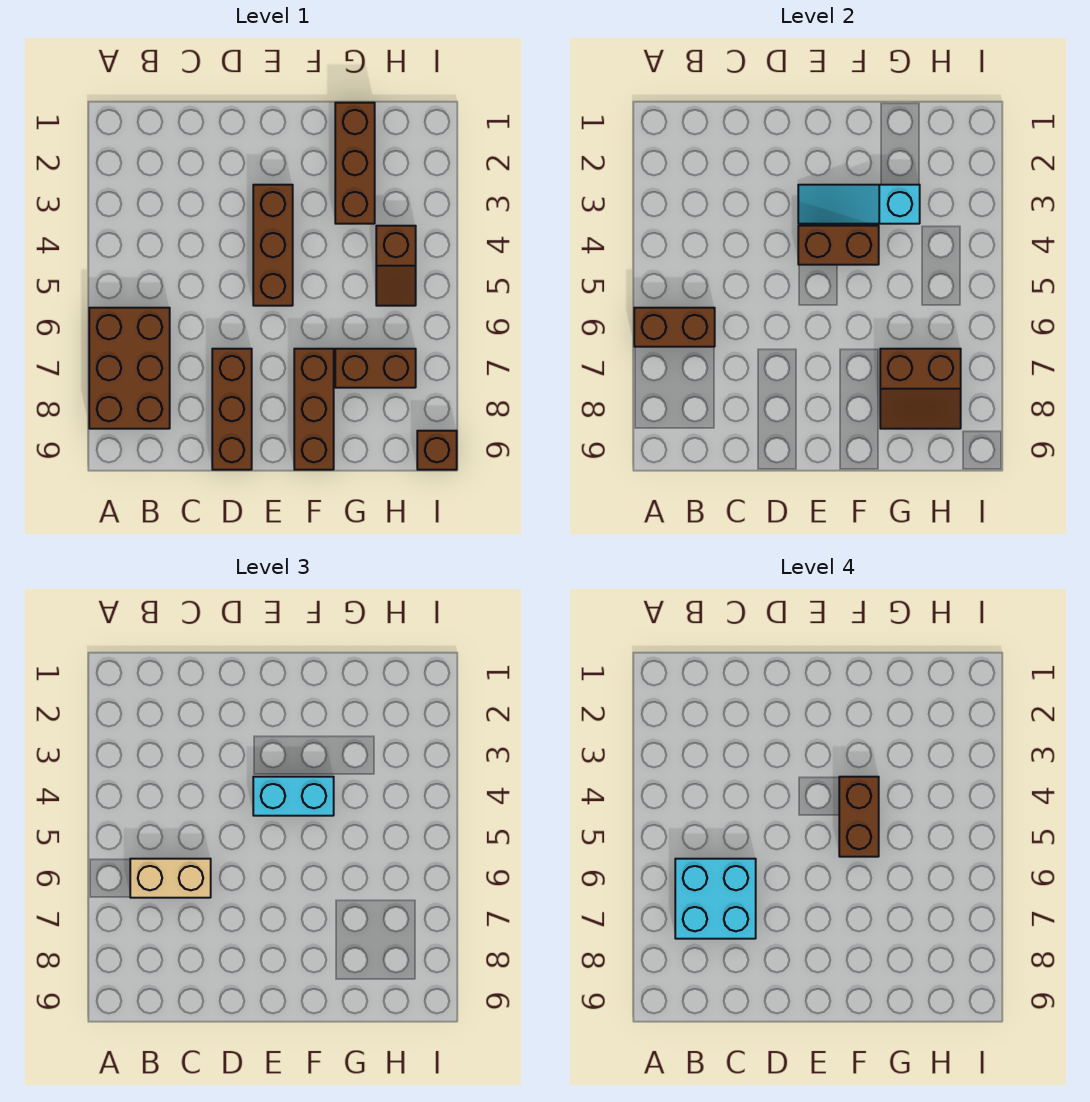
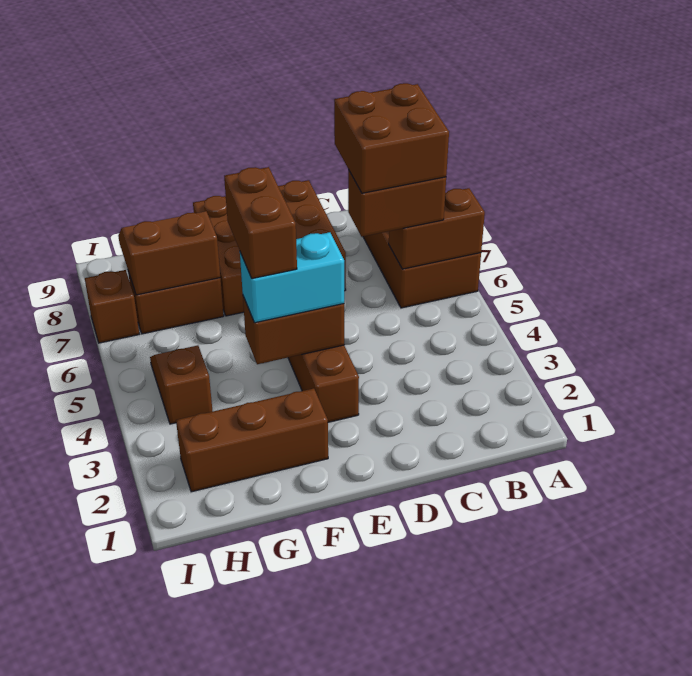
tan 1x2 brick [130,859,211,898] -> brown 1x2 brick [348,169,446,237]
cyan 2x2 brick [675,859,756,939] -> brown 2x2 brick [334,83,449,193]
cyan 1x3 slope [798,185,920,224] -> none
brown 1x3 brick [335,103,375,224] -> brown 1x3 brick turned to [176,388,328,492]
brown 1x1 brick [417,431,457,470] -> brown 1x1 brick moved to [85,270,139,343]

